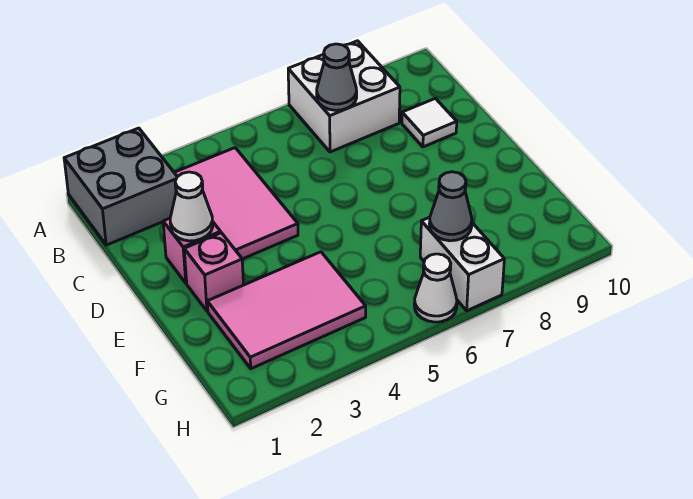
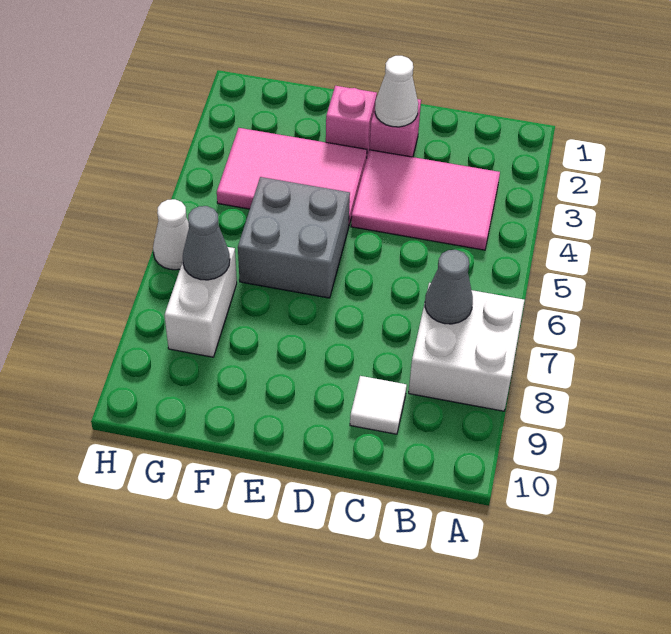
grey 2x2 brick [64,128,177,245] -> grey 2x2 brick moved to [238,177,350,298]
pink 2x3 tile [207,252,366,369] -> pink 2x3 tile turned to [217,128,367,224]
white 1x2 brick [420,217,504,311] -> white 1x2 brick turned to [165,247,237,357]

